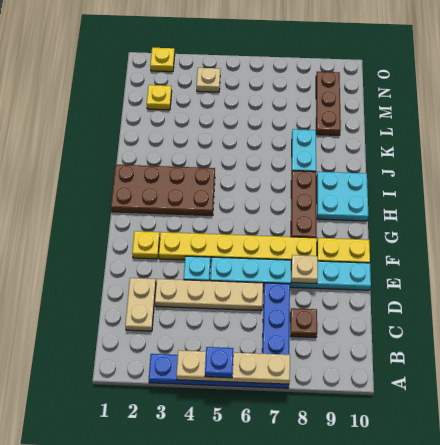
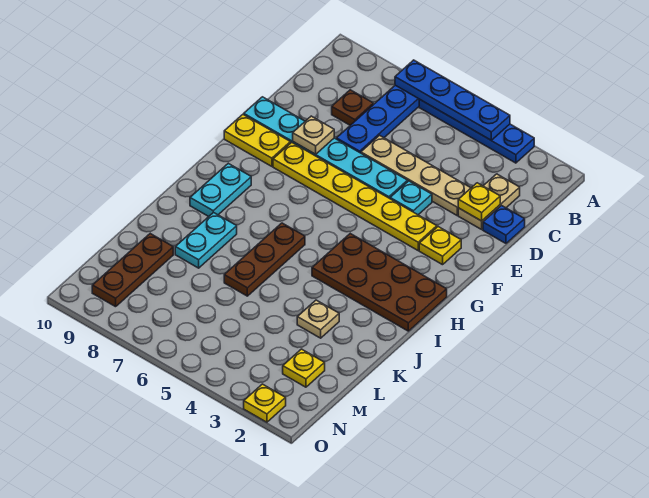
tan 1x4 plate [176,350,290,384] -> blue 1x4 plate [395,60,510,140]
blue 1x1 plate [205,347,233,378] -> blue 1x1 plate moved to [483,206,525,243]
none -> yellow 1x1 plate [458,183,500,221]
brown 1x3 plate [291,171,317,238] -> brown 1x3 plate moved to [224,223,305,296]
cyan 2x2 plate [317,172,368,221] -> cyan 1x2 plate [190,163,251,216]
tan 1x1 plate [197,68,220,92] -> tan 1x1 plate moved to [297,300,339,338]

